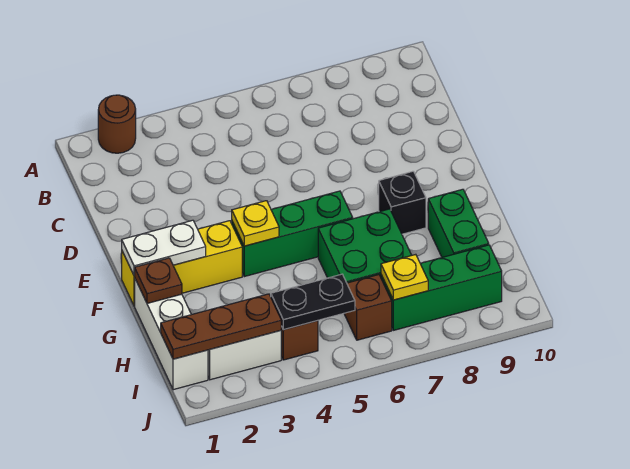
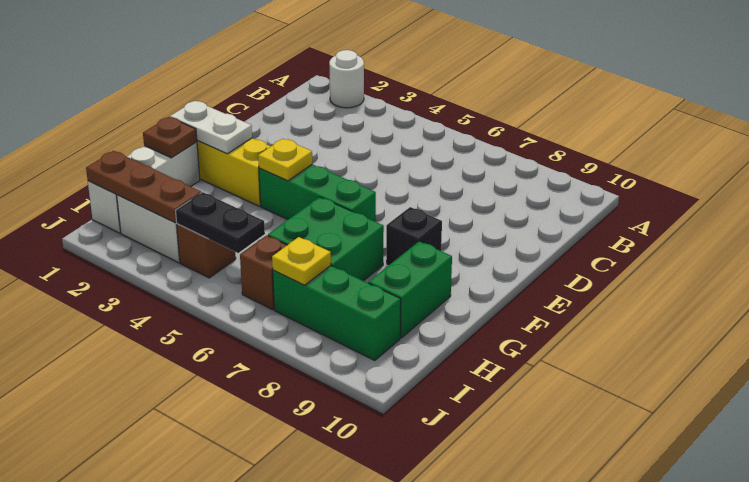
brown 1x1 round brick [98,95,136,153] -> white 1x1 round brick [329,50,364,108]

